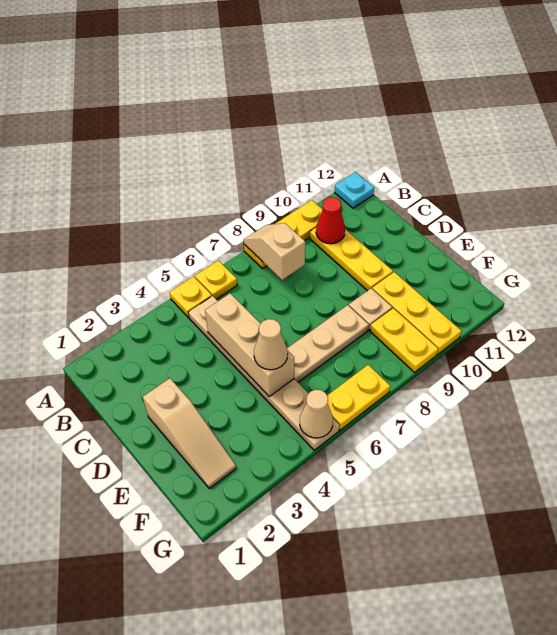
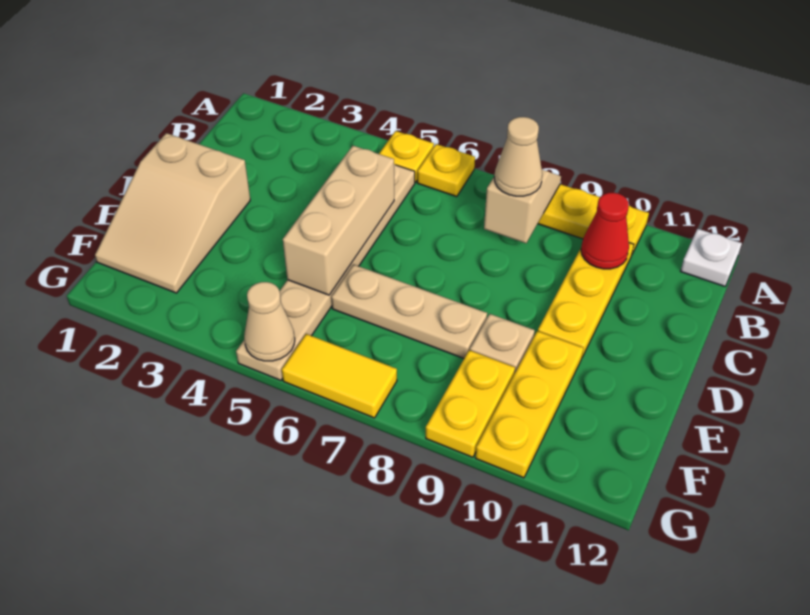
cyan 1x1 plate [335,172,374,208] -> white 1x1 plate [681,229,742,286]
tan 1x3 slope [143,378,236,488] -> tan 2x3 slope [95,133,250,293]
tan 1x1 cone [254,319,288,370] -> tan 1x1 cone moved to [494,117,542,196]
yellow 1x2 plate [327,365,390,430] -> yellow 1x2 tile [282,334,397,418]

